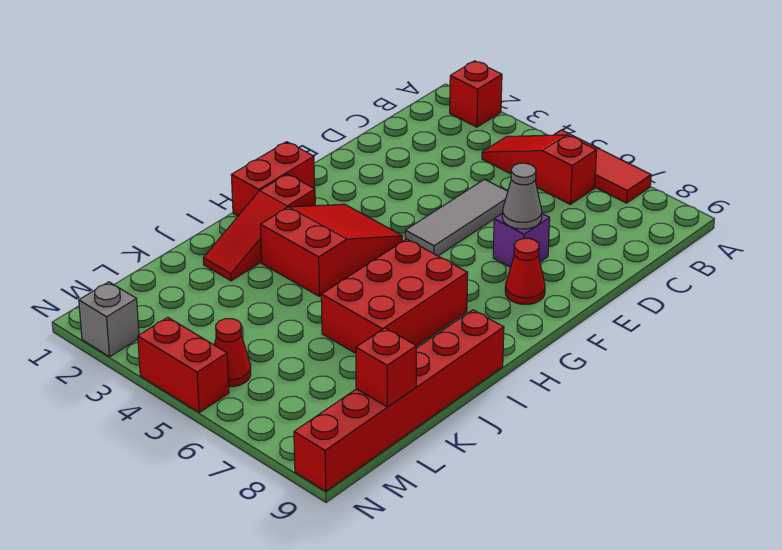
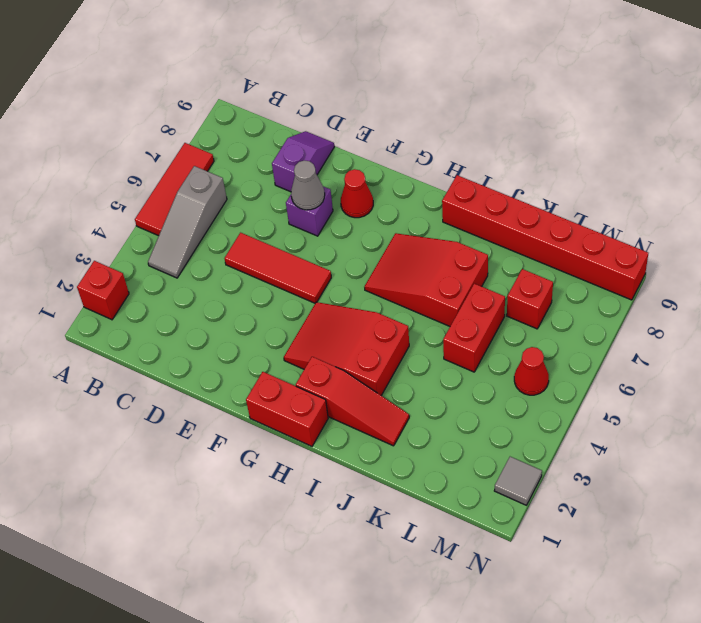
red 1x3 slope [482,135,597,204] -> grey 1x3 slope [148,166,227,278]
grey 1x3 tile [405,179,508,256] -> red 1x3 tile [224,233,331,303]
none -> purple 1x2 slope [272,131,334,192]
red 2x3 brick [321,239,468,353] -> red 2x3 slope [364,233,488,326]
red 1x1 brick [356,328,416,407] -> red 1x1 brick moved to [507,269,553,329]
grey 1x1 brick [79,282,139,357] -> grey 1x1 tile [494,457,542,505]
red 1x2 brick [138,317,229,412] -> red 1x2 brick moved to [443,284,505,372]

